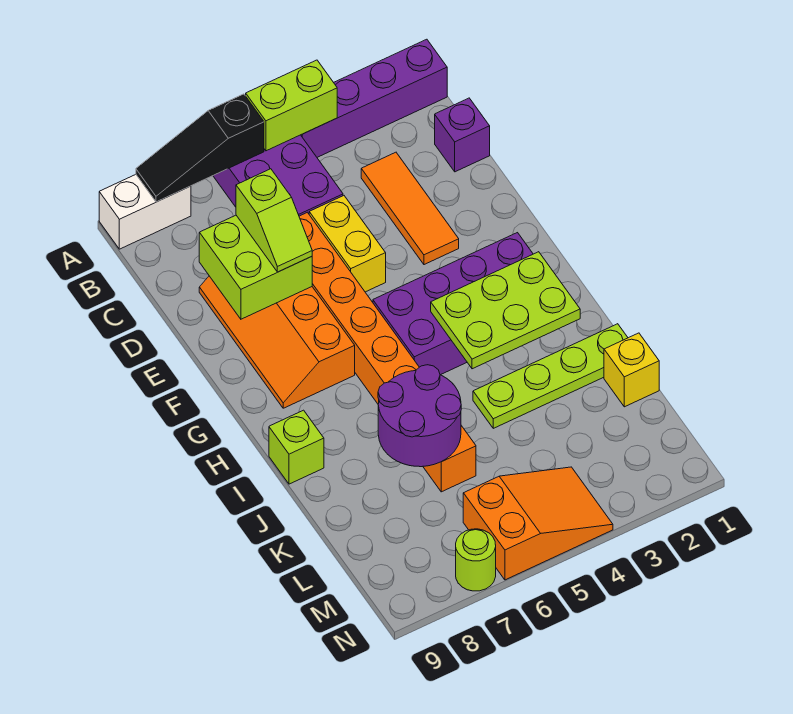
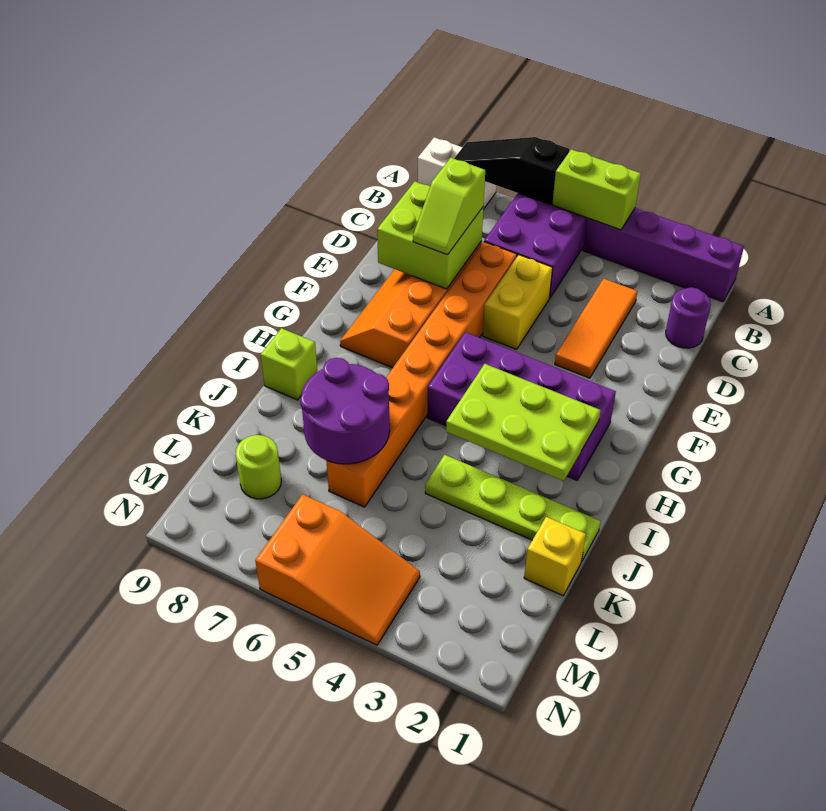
purple 1x1 brick [435,98,490,172] -> purple 1x1 round brick [666,287,711,348]
lime 1x1 round brick [456,529,496,591] -> lime 1x1 round brick moved to [236,435,281,499]

